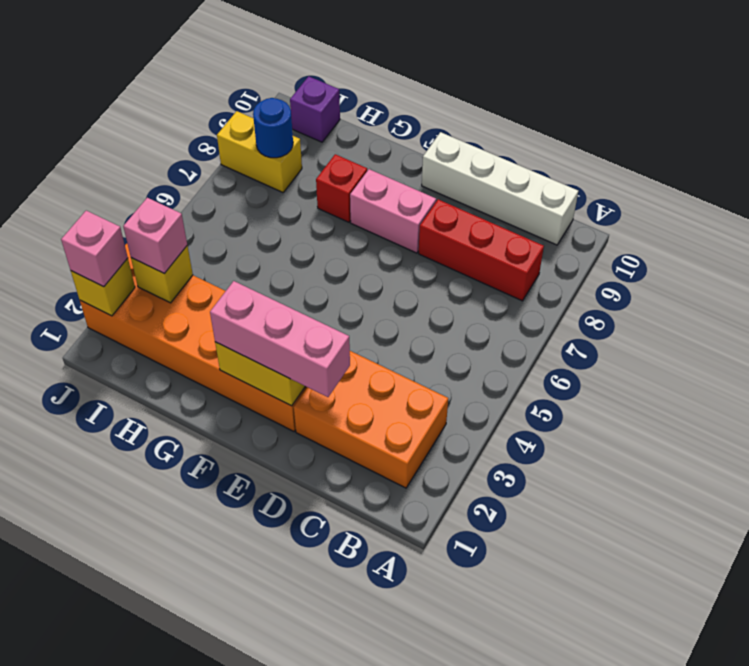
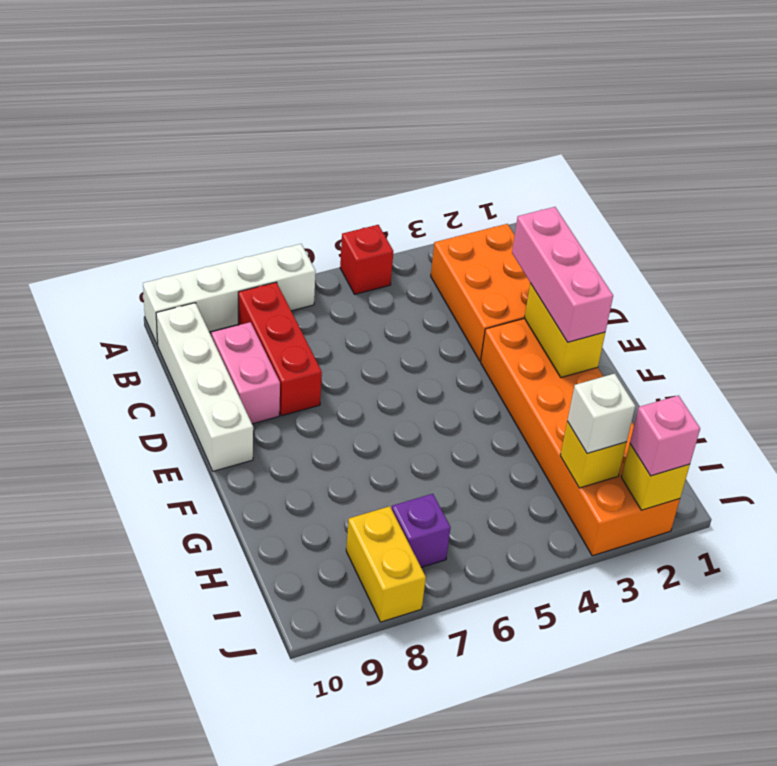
none -> white 1x4 brick [143,244,316,345]
pink 1x2 brick [350,169,436,253] -> pink 1x2 brick moved to [212,322,280,424]
red 1x1 brick [316,154,367,222] -> red 1x1 brick moved to [340,225,393,294]
pink 1x1 brick [123,198,187,273] -> white 1x1 brick [567,373,635,453]
blue 1x1 round brick [253,98,293,158] -> none
purple 1x1 brick [290,76,340,142] -> purple 1x1 brick moved to [392,494,451,567]

